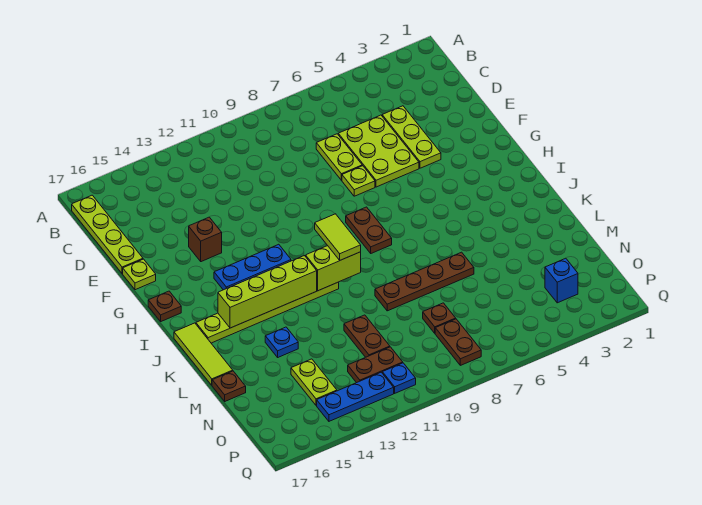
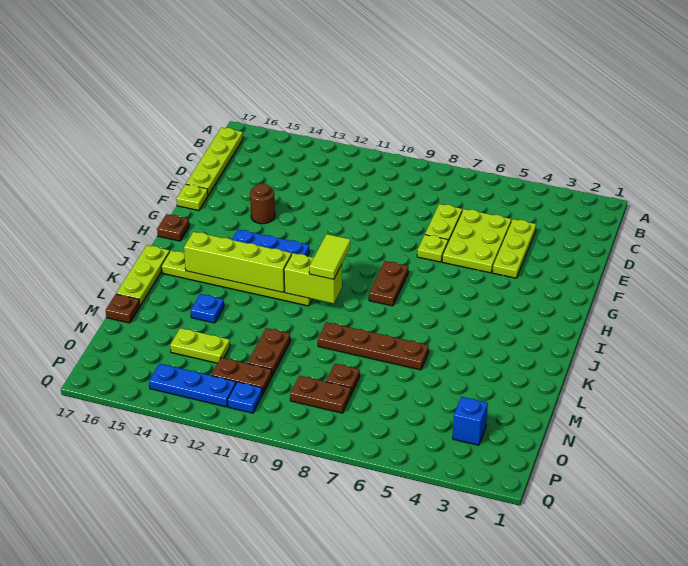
brown 1x1 brick [189,217,222,262] -> brown 1x1 round brick [250,184,275,224]
lime 1x3 tile [174,323,233,385] -> lime 1x3 plate [116,245,170,306]
lime 1x2 plate [291,359,337,405] -> lime 1x2 plate turned to [170,328,230,363]
brown 1x2 plate [435,319,481,365] -> brown 1x2 plate turned to [290,376,351,413]

